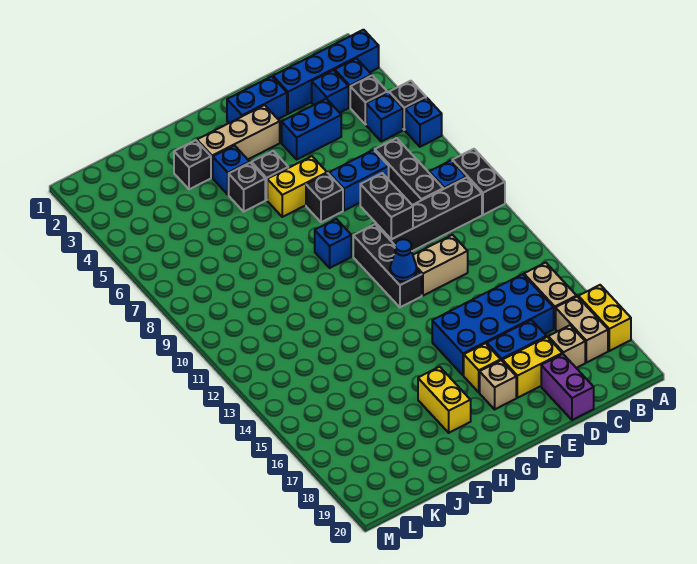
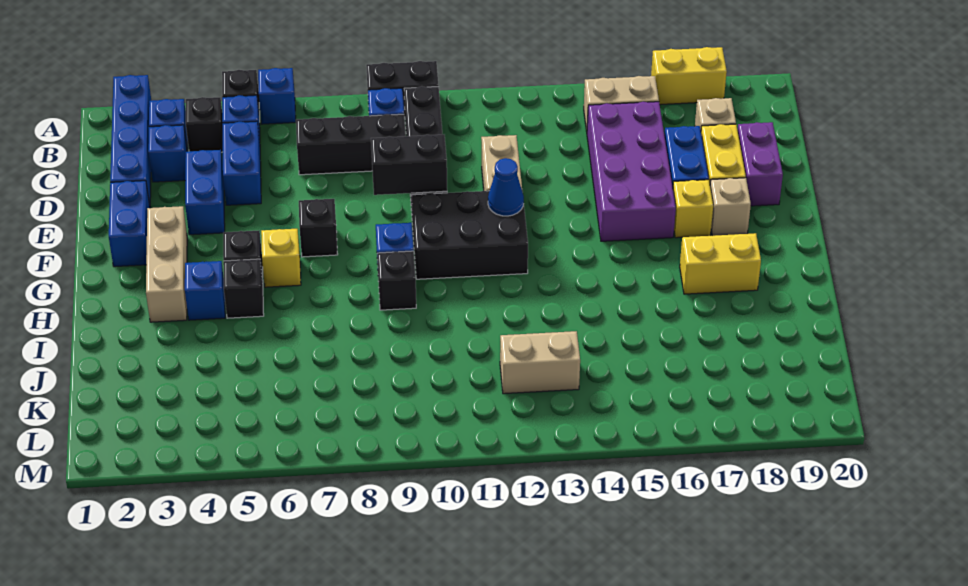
tan 1x2 brick [556,297,608,363] -> tan 1x2 brick moved to [500,331,580,394]
blue 2x4 brick [432,274,554,375] -> purple 2x4 brick [587,102,676,241]
blue 1x2 brick [329,150,389,211] -> blue 1x2 brick moved to [223,121,261,205]
purple 1x2 brick [541,354,594,420] -> purple 1x2 brick turned to [737,122,783,206]
yellow 1x2 brick [267,156,327,217] -> yellow 1x1 brick [261,229,301,287]
black 1x3 brick [353,224,422,307] -> black 2x3 brick [412,191,528,279]
black 1x1 brick [174,140,211,189] -> black 1x1 brick moved to [377,251,416,310]

